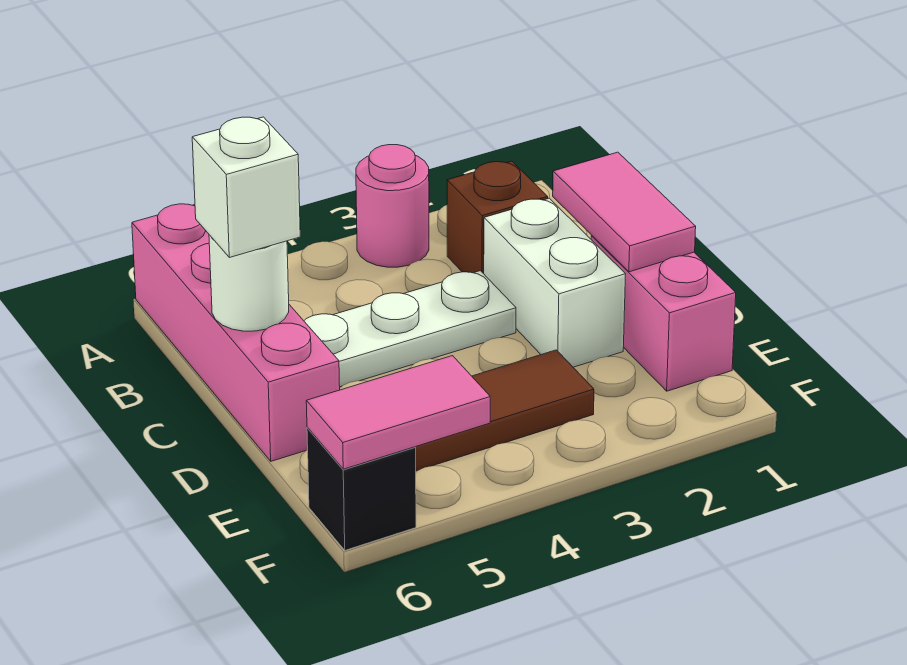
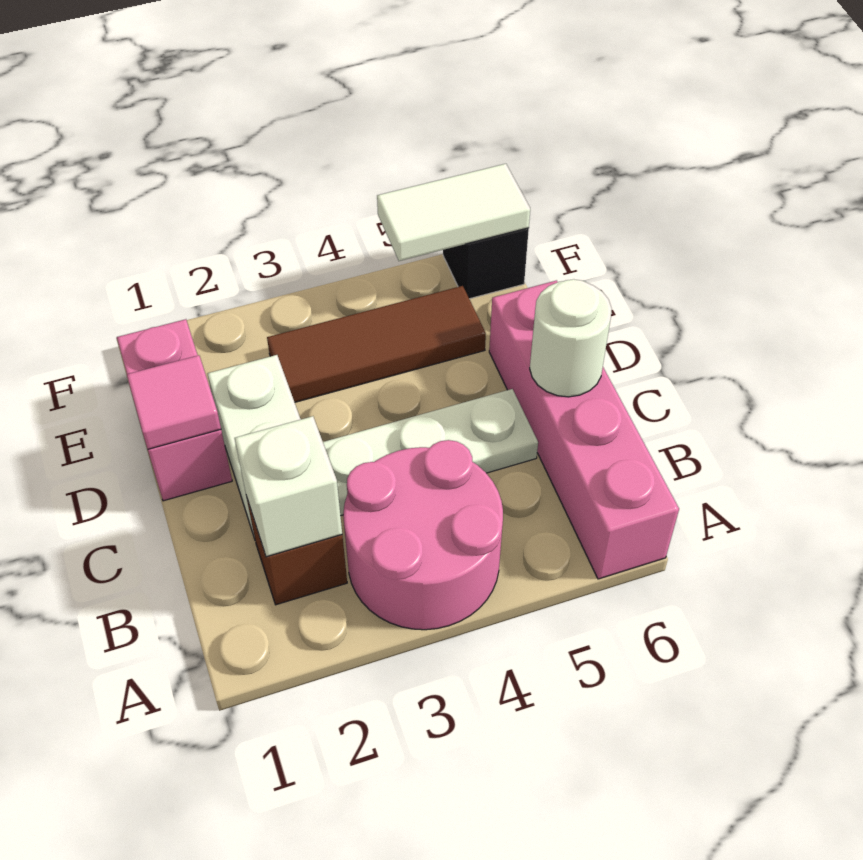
pink 1x1 round brick [356,145,429,267] -> pink 2x2 round brick [343,440,503,630]
pink 1x2 tile [553,152,696,272] -> pink 1x1 tile [127,355,221,449]
white 1x1 brick [192,117,300,258] -> white 1x1 brick moved to [235,416,342,557]
pink 1x2 tile [306,356,490,469] -> white 1x2 tile [377,164,530,261]

